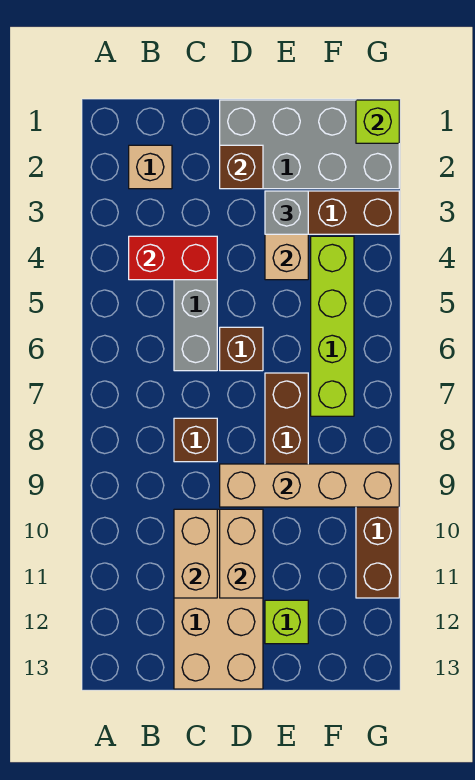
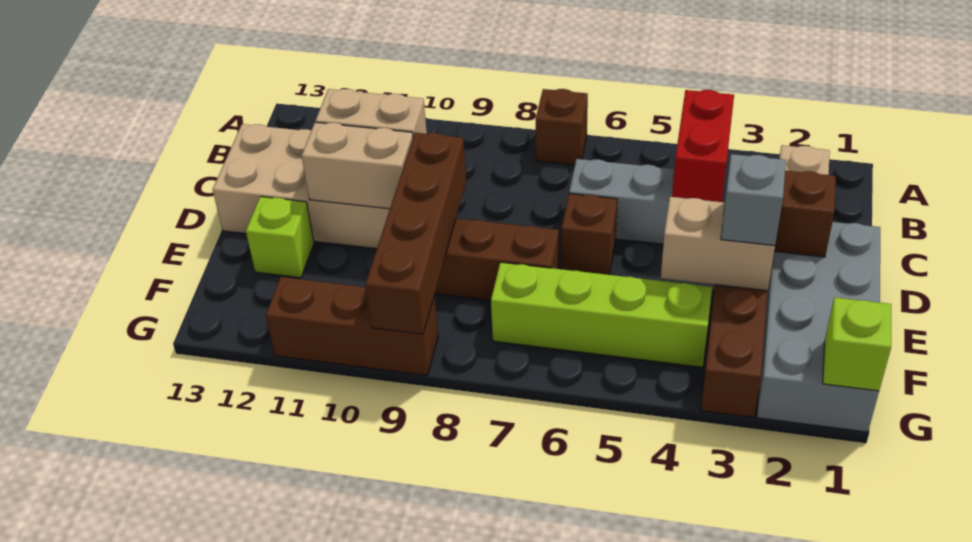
brown 1x1 brick [174,418,217,462] -> brown 1x1 brick moved to [535,89,588,165]
tan 1x4 brick [220,464,399,507] -> brown 1x4 brick [365,133,466,334]

